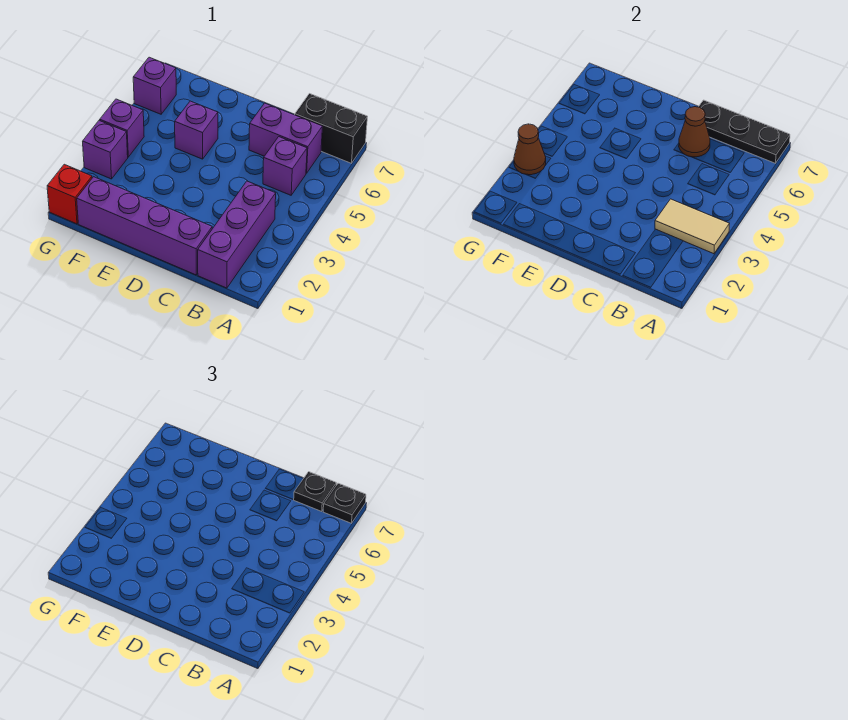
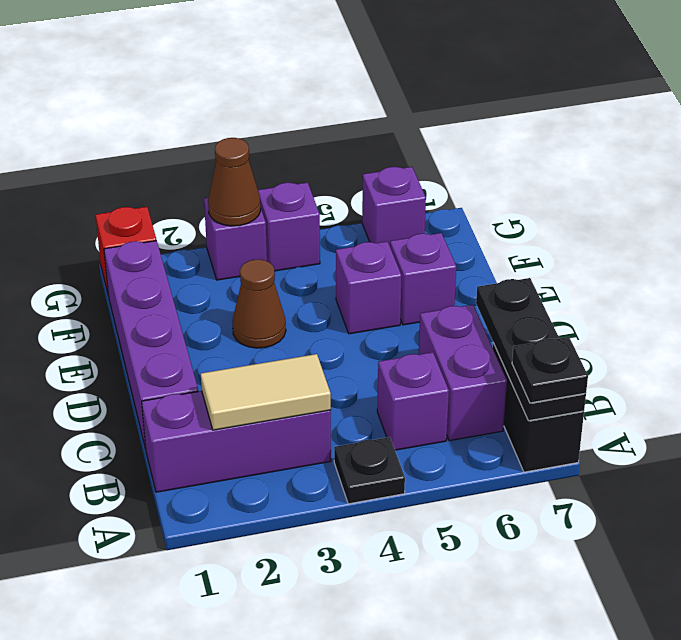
tan 1x2 tile [655,199,729,254] -> tan 1x2 tile turned to [201,354,331,430]
black 1x1 plate [294,472,336,511] -> black 1x1 plate moved to [334,437,405,504]
brown 1x1 cone [679,107,710,157] -> brown 1x1 cone moved to [232,259,286,348]
none -> purple 1x1 brick [390,233,456,325]

